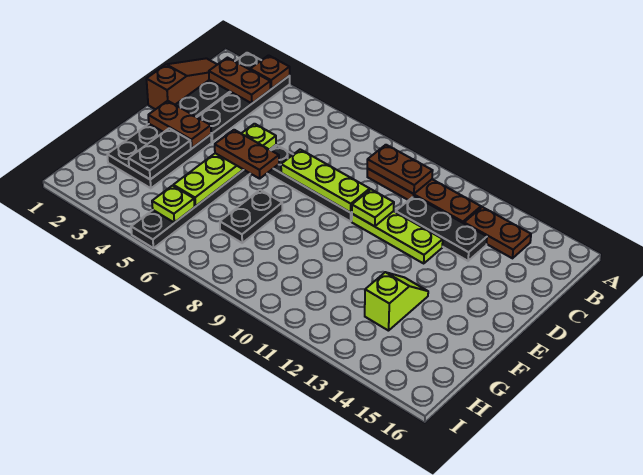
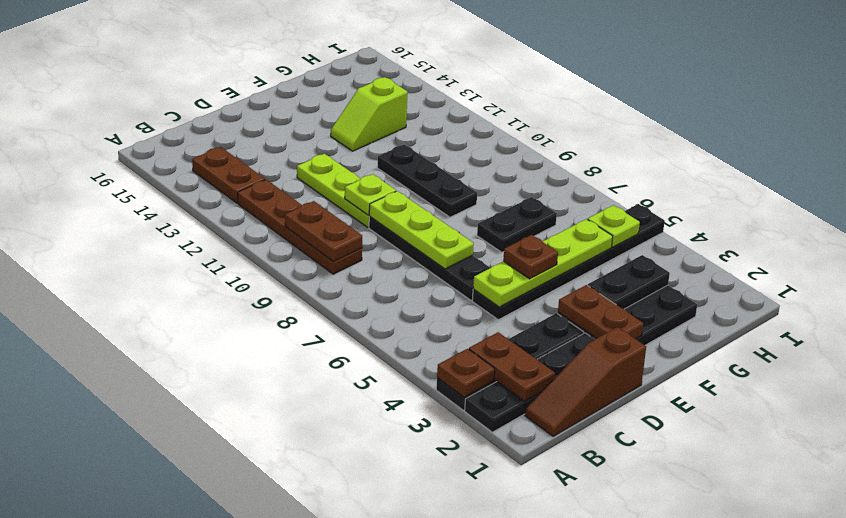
black 1x3 plate [396,196,487,261] -> black 1x3 plate moved to [377,144,477,217]
brown 1x2 plate [215,130,279,179] -> brown 1x1 plate [503,235,558,279]

